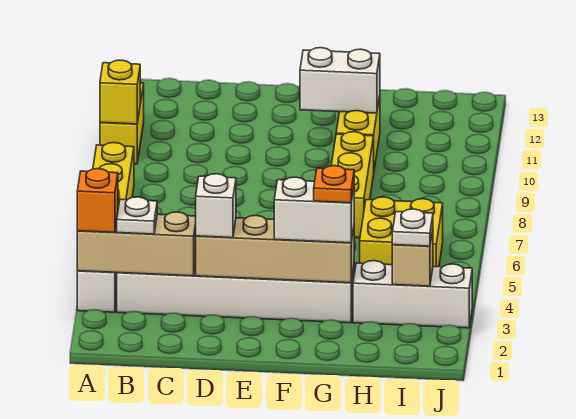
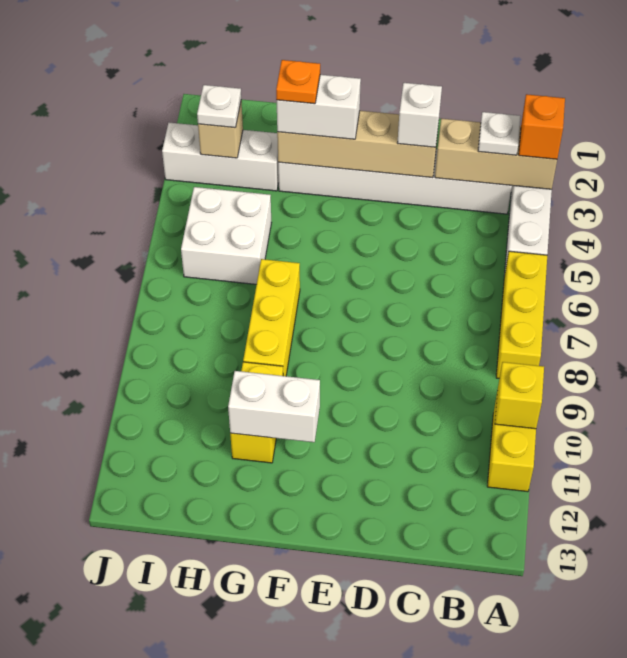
yellow 2x2 brick [360,197,443,267] -> white 2x2 brick [181,187,272,284]

